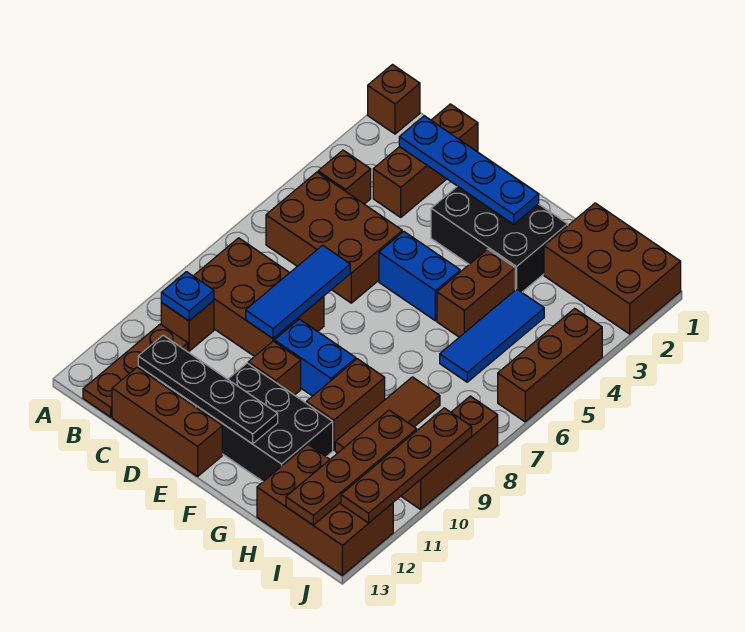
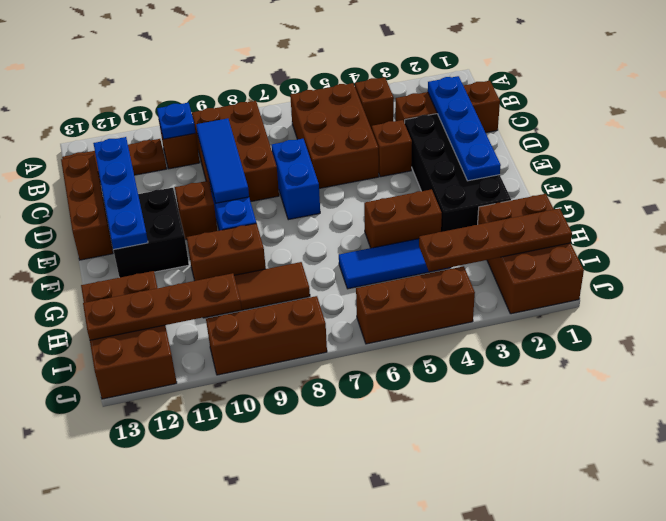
brown 1x1 brick [368,65,420,134] -> brown 1x1 brick moved to [372,120,412,177]
black 1x4 plate [138,335,278,444] -> blue 1x4 plate [93,137,148,250]
blue 1x3 tile [246,245,350,338] -> blue 1x3 tile turned to [196,118,249,203]
black 2x3 brick [431,186,568,292] -> black 2x4 brick [405,114,511,232]
blue 1x2 brick [379,232,460,321] -> blue 1x2 brick moved to [272,139,320,220]
black 2x3 brick [196,363,333,482] -> black 2x2 brick [113,188,189,278]
brown 1x4 plate [341,408,472,523] -> brown 1x4 plate moved to [419,208,572,272]

